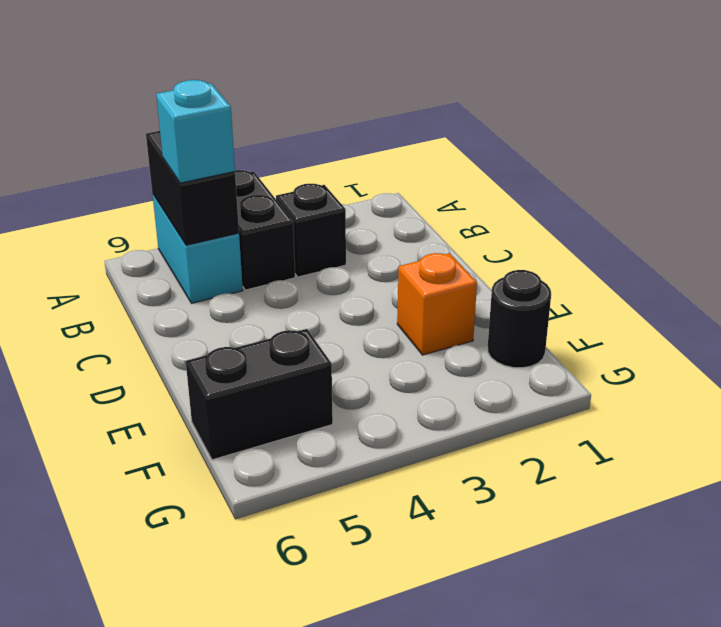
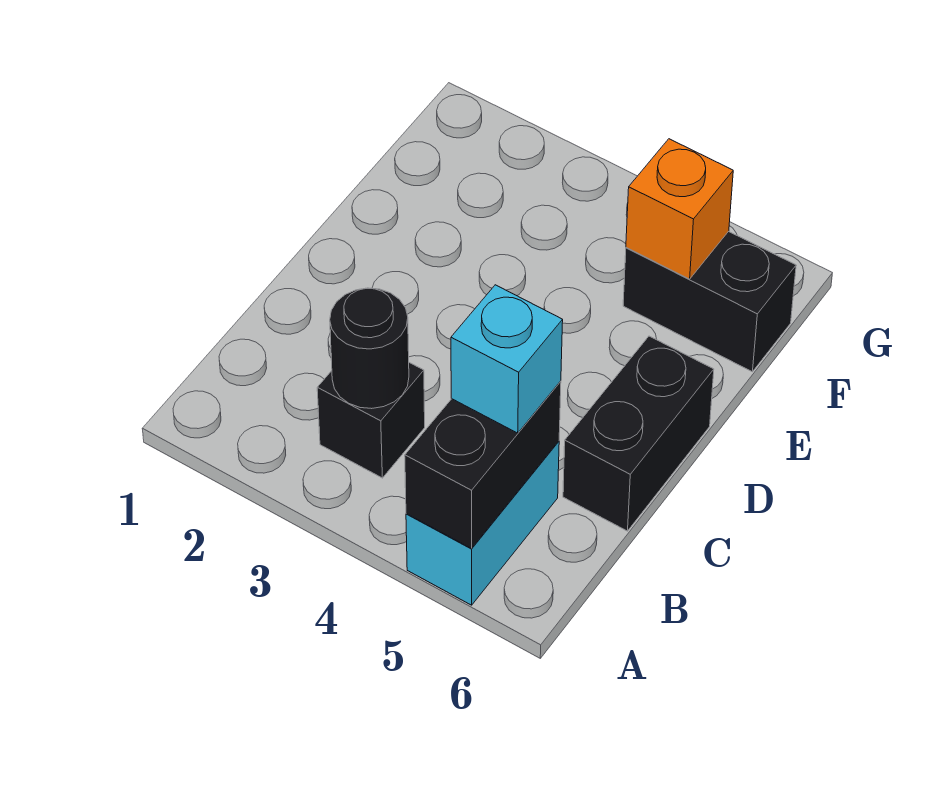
black 1x2 brick [235,170,295,290] -> black 1x2 brick moved to [563,336,714,531]
orange 1x1 brick [397,253,477,355] -> orange 1x1 brick moved to [626,139,733,279]
black 1x1 round brick [488,270,551,368] -> black 1x1 round brick moved to [330,288,409,409]

